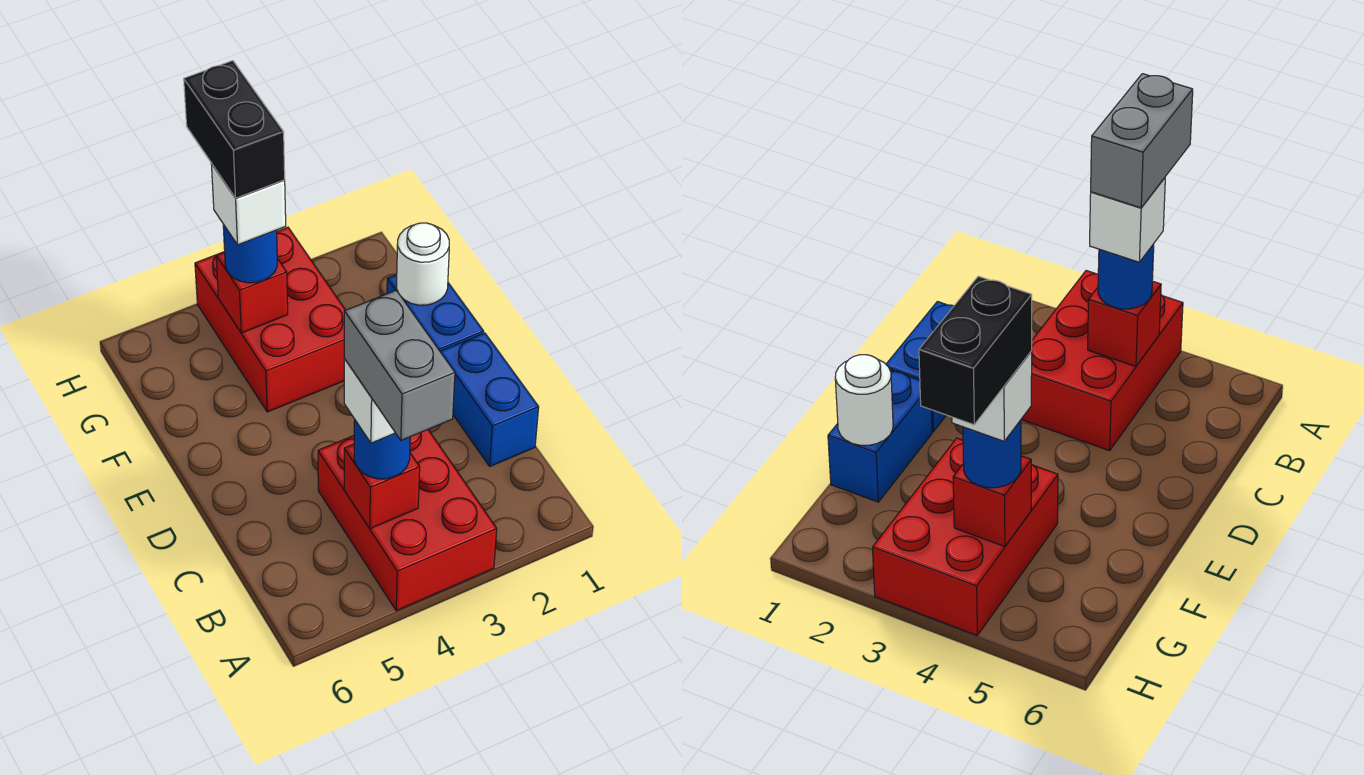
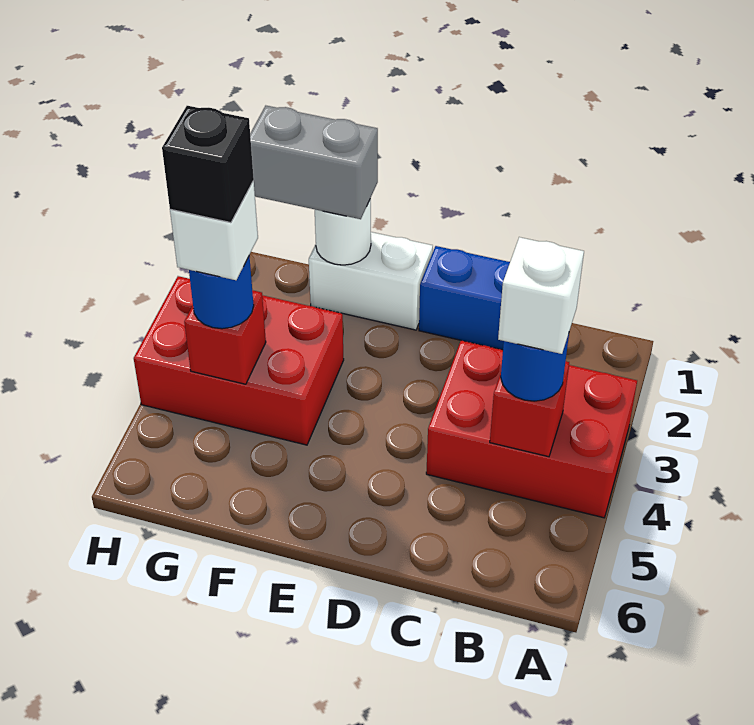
grey 1x2 brick [344,290,455,440] -> grey 1x2 brick moved to [250,106,378,219]
blue 1x2 brick [387,275,484,351] -> white 1x2 brick [309,232,433,330]
black 1x2 brick [184,61,285,198] -> black 1x1 brick [162,106,254,223]

